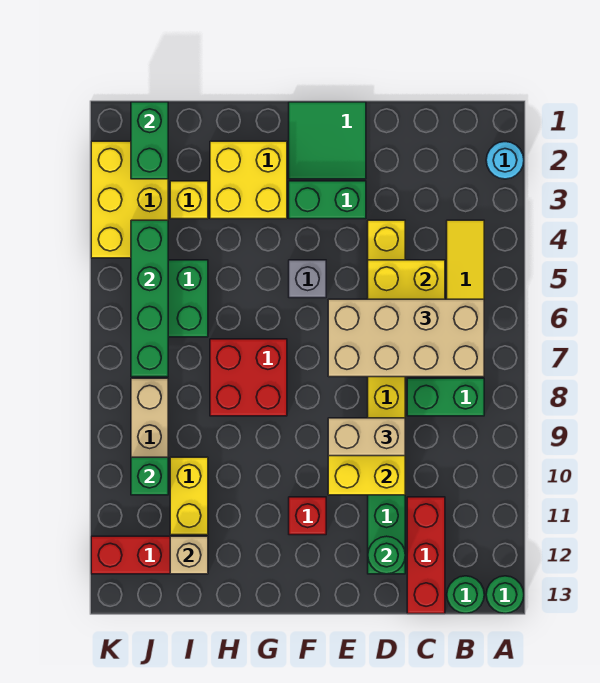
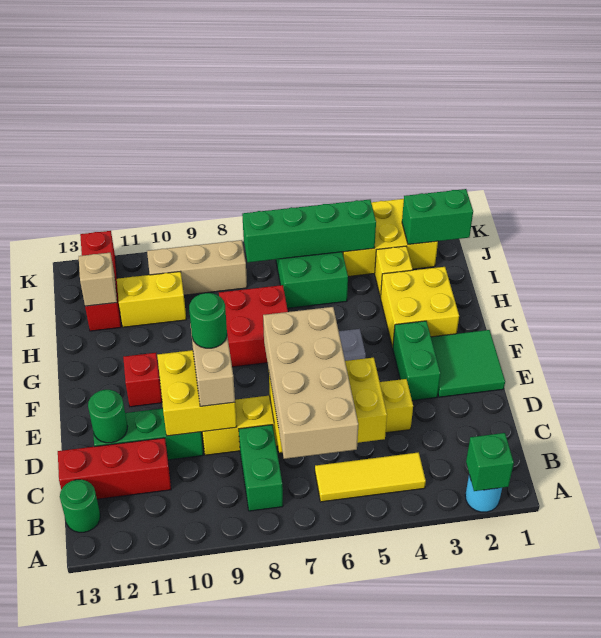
green 1x1 round brick [486,576,524,613] -> green 1x1 round brick moved to [189,293,227,348]
green 1x1 brick [131,457,168,495] -> green 1x1 brick moved to [466,433,514,491]

